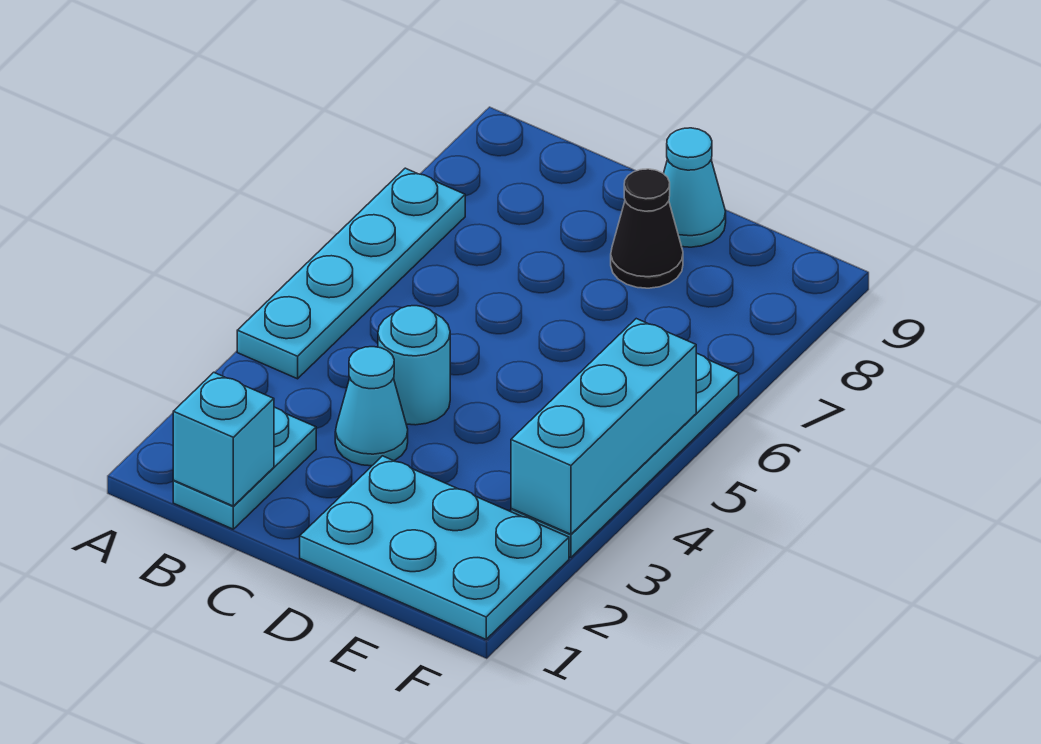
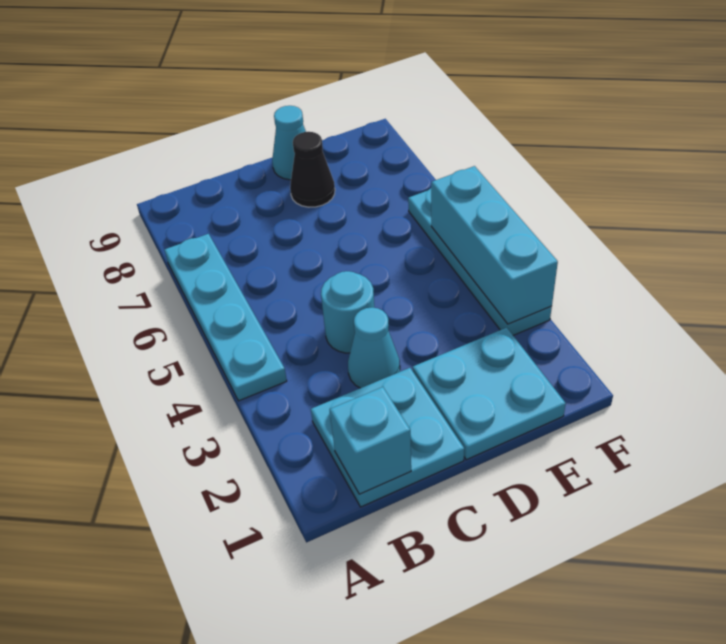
cyan 1x2 plate [173,407,316,529] -> cyan 2x2 plate [311,368,464,507]
cyan 2x3 plate [300,456,569,639] -> cyan 2x2 plate [413,328,566,460]

